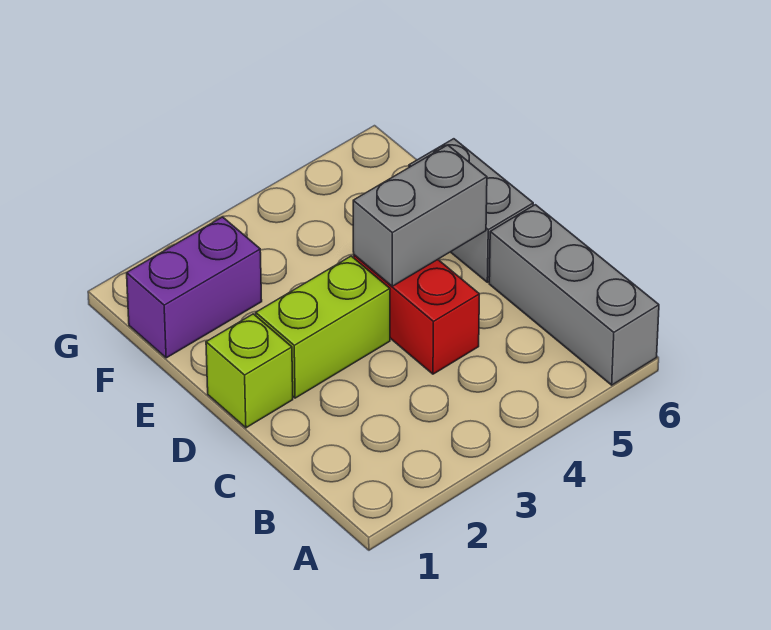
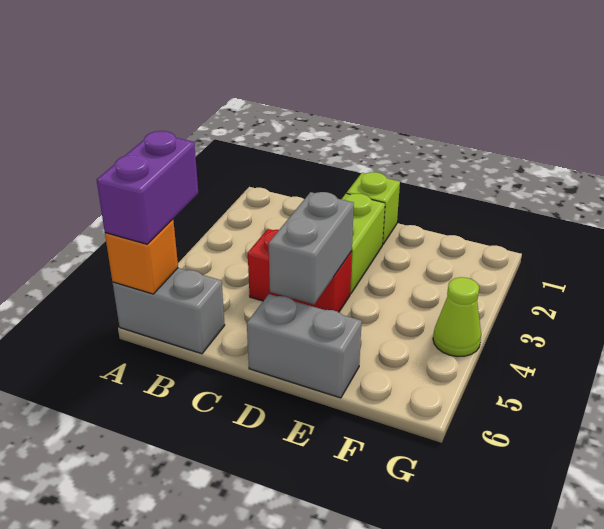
grey 1x3 brick [489,205,659,385] -> grey 1x2 brick [113,268,225,354]
none -> orange 1x1 brick [105,219,178,294]
purple 1x2 brick [127,217,262,358] -> purple 1x2 brick moved to [97,131,198,244]
none -> lime 1x1 cone [433,277,481,357]

